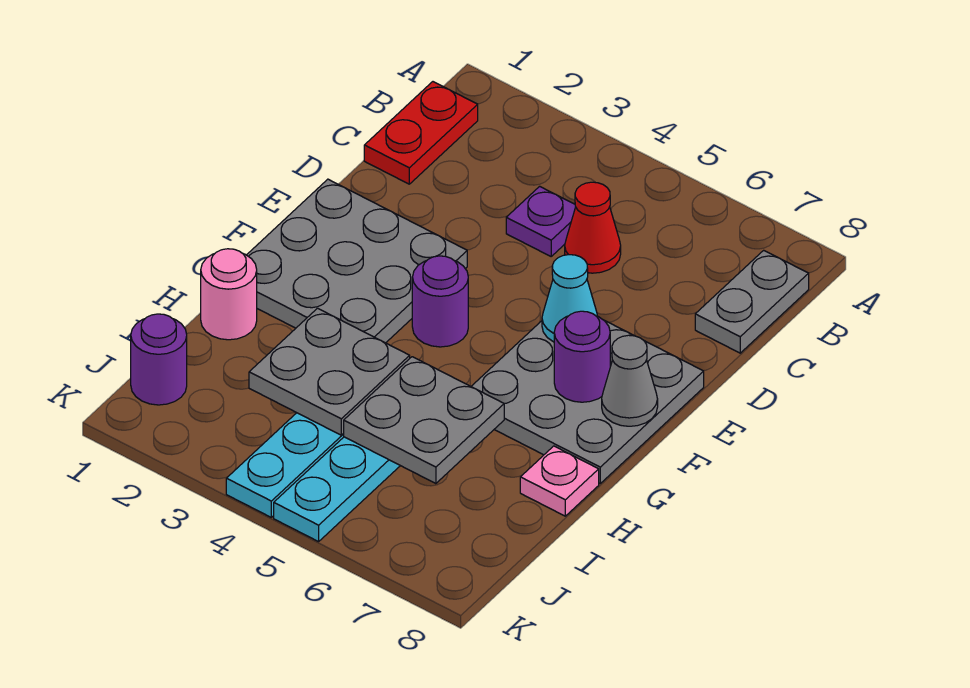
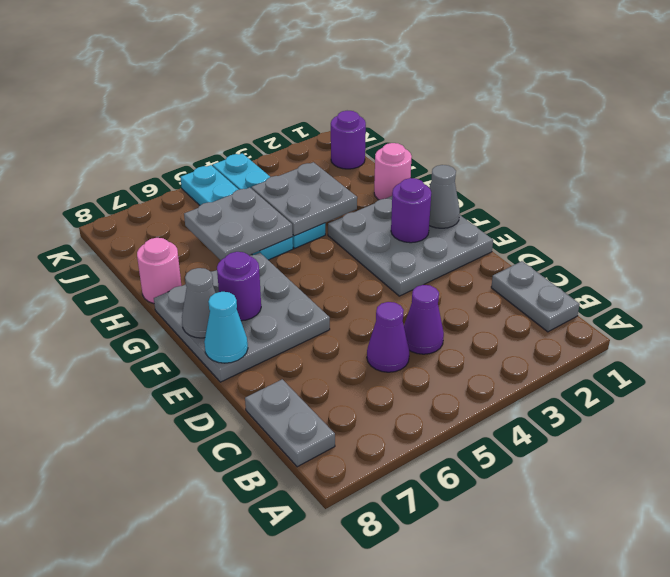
red 1x2 plate [364,82,478,184] -> grey 1x2 plate [491,261,580,332]
purple 1x1 plate [506,186,576,256] -> purple 1x1 cone [404,285,444,354]
red 1x1 cone [565,182,621,273] -> purple 1x1 cone [367,302,409,372]
cyan 1x1 cone [542,255,597,342] -> cyan 1x1 cone moved to [204,292,248,363]
none -> grey 1x1 cone [429,165,460,228]
purple 1x1 round brick [412,256,468,347] -> purple 1x1 round brick moved to [391,178,431,243]
pink 1x1 plate [520,446,599,516] -> pink 1x1 round brick [137,238,181,303]

